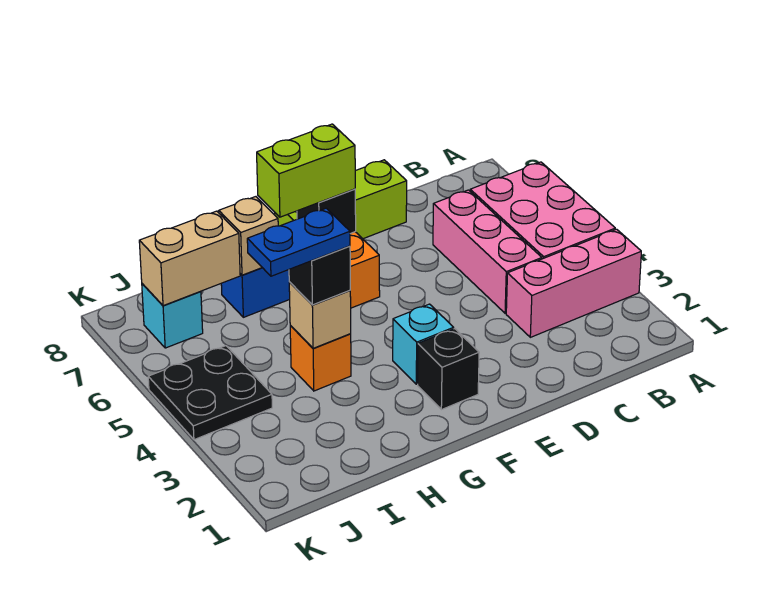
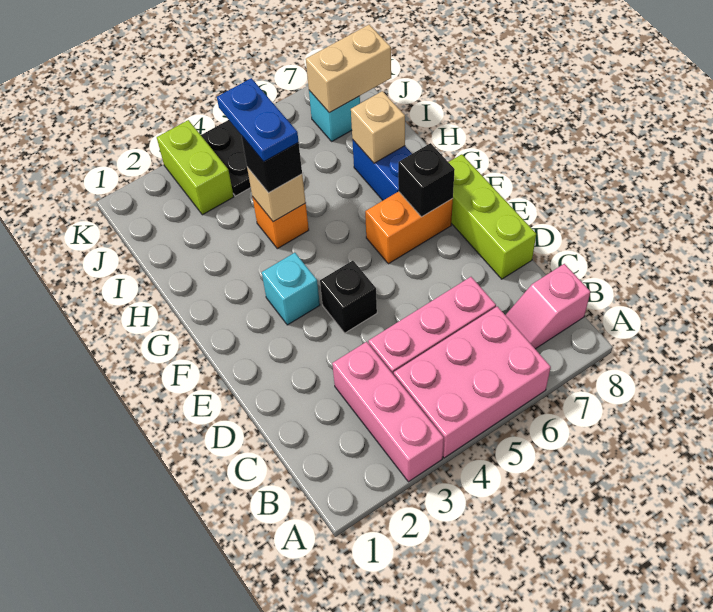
none -> pink 1x2 slope [506,264,590,349]
black 1x1 brick [418,329,479,410] -> black 1x1 brick moved to [320,261,377,333]
lime 1x2 brick [257,124,355,217] -> lime 1x2 brick moved to [157,120,234,215]
tan 1x2 brick [139,211,240,306] -> tan 1x2 brick turned to [306,24,391,113]

